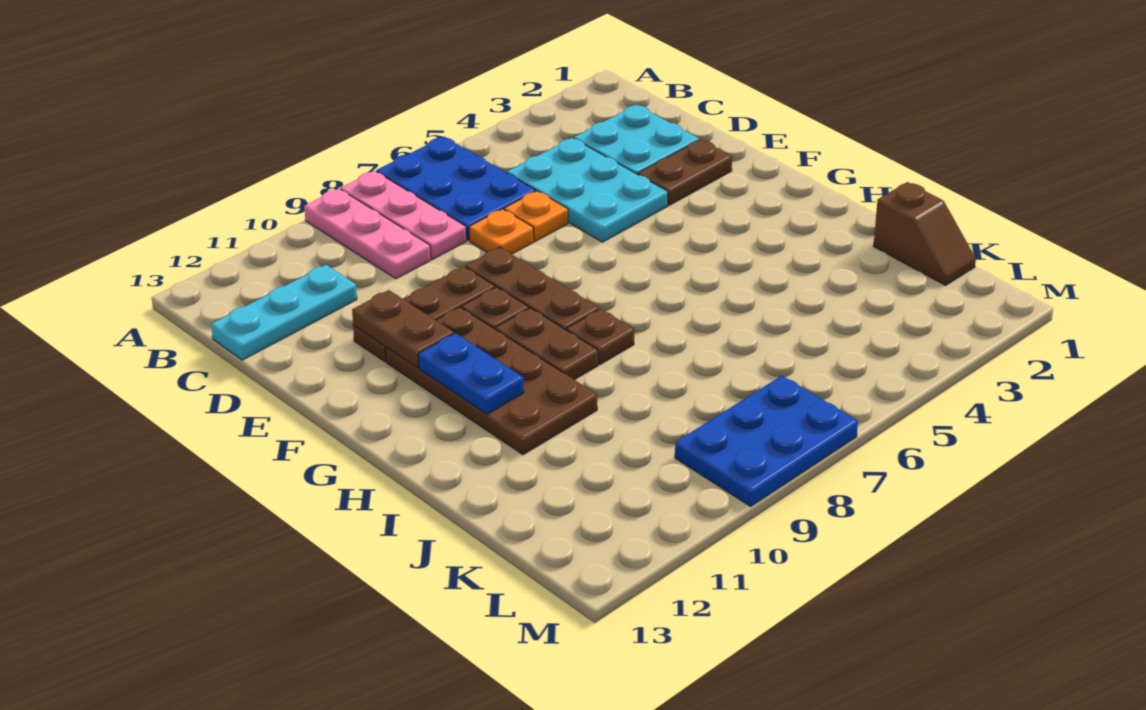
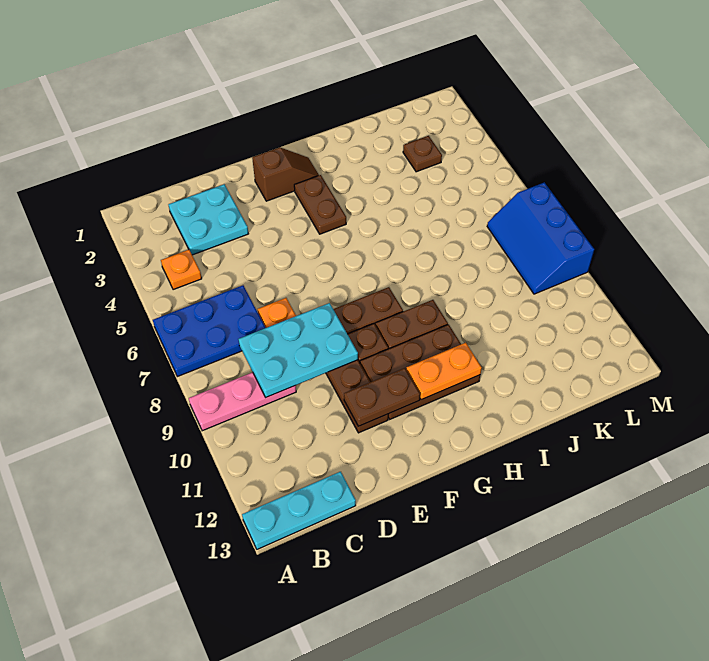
pink 1x3 plate [341,171,466,259] -> none
cyan 2x3 plate [507,138,668,242] -> cyan 2x3 plate moved to [239,303,358,397]
cyan 1x3 plate [211,265,357,360] -> cyan 1x3 plate turned to [242,472,356,549]
orange 1x1 plate [504,191,568,241] -> orange 1x1 plate moved to [161,250,202,290]
brown 1x2 plate [638,139,732,205] -> brown 1x2 plate moved to [294,175,346,234]
brown 2x4 plate [386,307,597,455] -> brown 2x3 plate [360,324,480,419]
blue 1x2 plate [419,333,524,414] -> orange 1x2 plate [406,343,482,400]
brown 1x1 plate [567,309,634,365] -> brown 1x1 plate moved to [403,136,442,172]
brown 1x2 slope [874,182,976,285] -> brown 1x2 slope moved to [252,147,319,201]
blue 2x3 plate [675,376,858,506] -> blue 2x3 slope [487,182,594,294]

